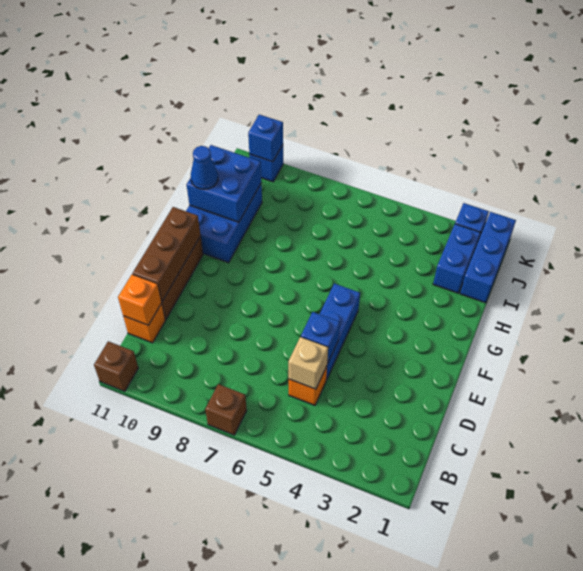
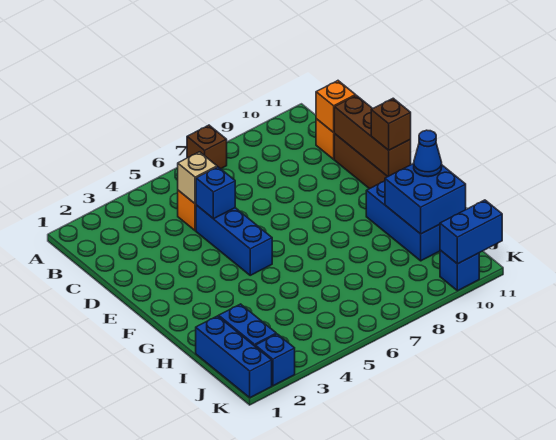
brown 1x1 brick [94,341,138,391] -> brown 1x1 brick moved to [371,98,411,150]
blue 1x1 brick [248,115,283,162] -> blue 1x2 brick [440,200,502,264]

